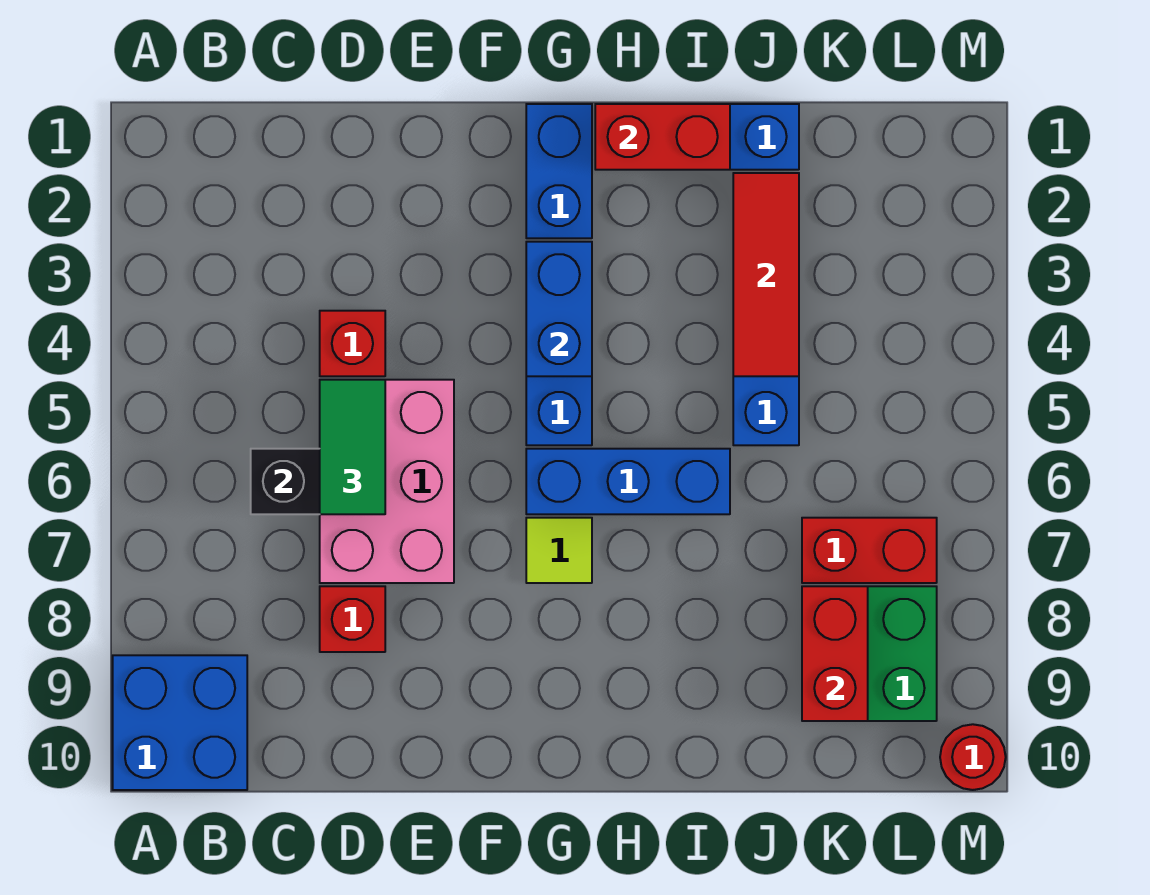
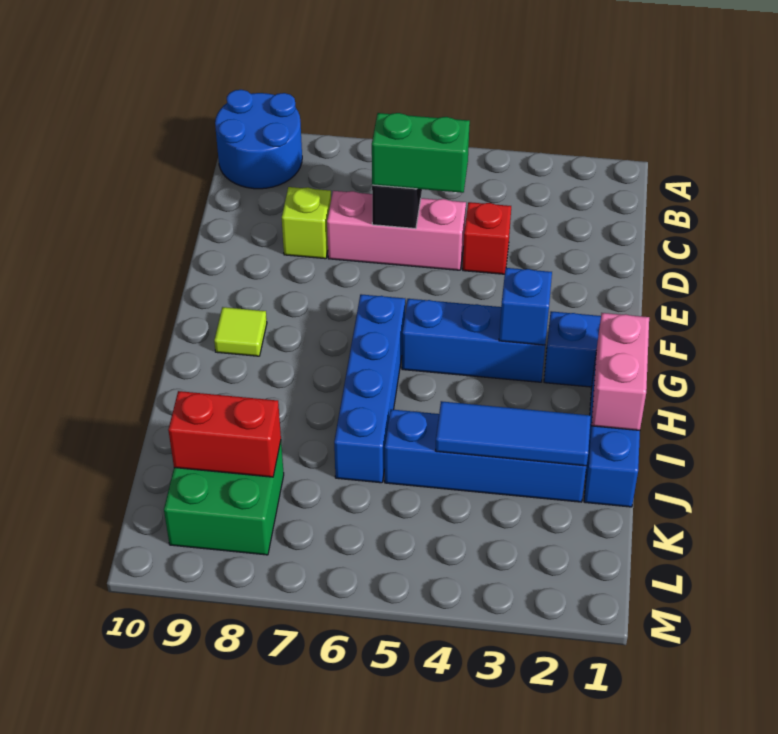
blue 2x2 brick [113,655,247,790] -> blue 2x2 round brick [215,90,302,189]
pink 2x3 brick [320,380,454,583] -> pink 1x3 brick [327,191,466,270]
green 1x2 tile [320,380,385,514] -> green 1x2 brick [372,113,470,193]
red 1x1 brick [320,586,385,652] -> lime 1x1 brick [282,187,331,259]
blue 1x2 brick [526,242,592,376] -> blue 1x1 brick [499,268,552,345]
blue 1x3 brick [526,449,730,514] -> blue 1x4 brick [334,294,405,483]
lime 1x1 tile [526,518,592,583] -> lime 1x1 tile moved to [214,307,267,356]
red 1x2 brick [595,104,730,170] -> pink 1x2 brick [592,313,649,430]
red 1x3 tile [733,173,799,376] -> blue 1x3 tile [435,401,591,466]
red 1x2 brick [802,518,937,583] -> none
red 1x1 round brick [940,724,1006,790] -> none

